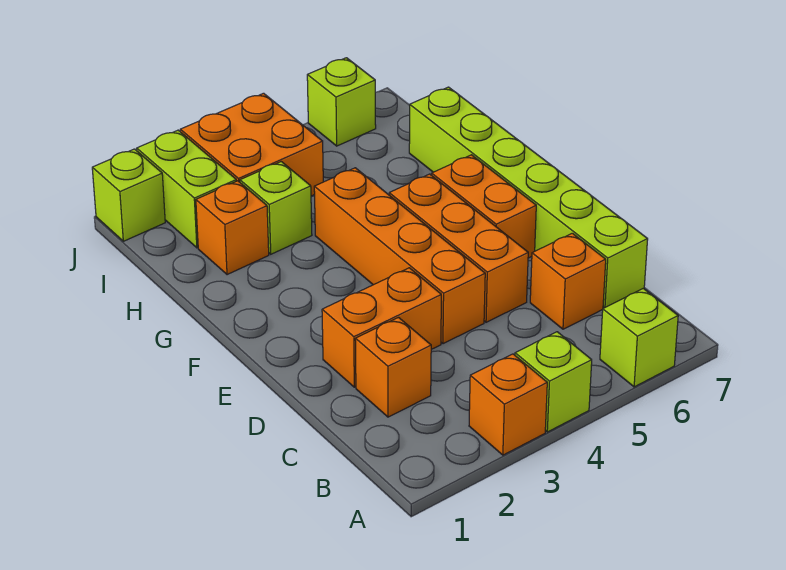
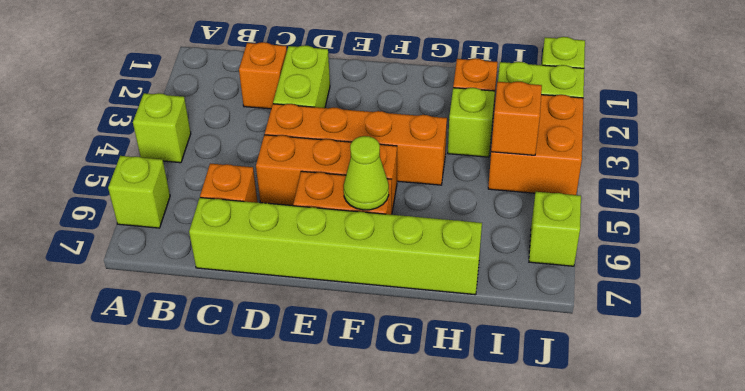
orange 1x1 brick [469,354,547,455] -> orange 1x1 brick moved to [491,82,542,155]
orange 1x2 brick [322,268,441,387] -> lime 1x2 brick [273,45,330,108]
none -> lime 1x1 cone [344,136,389,210]

